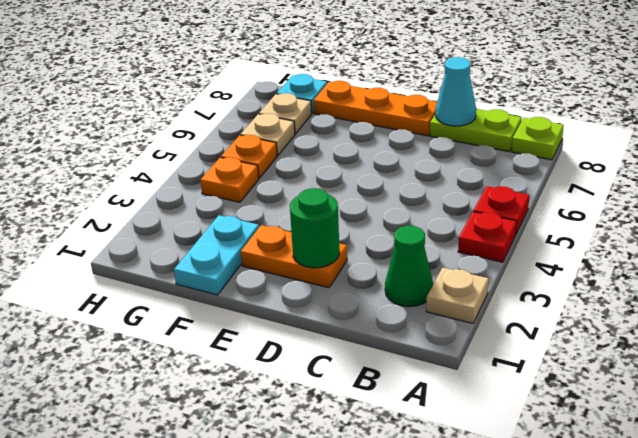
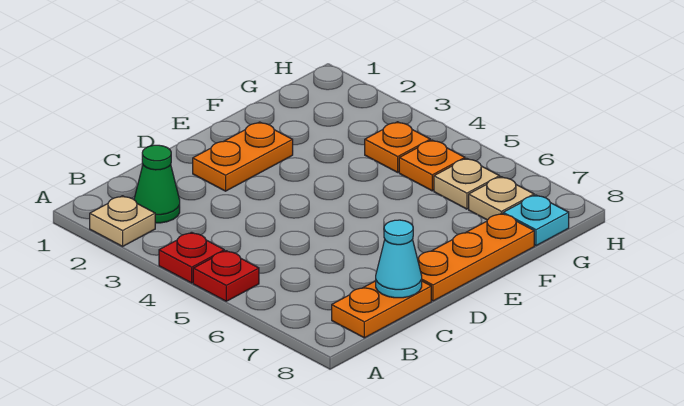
lime 1x1 plate [512,117,564,160] -> none
lime 1x2 plate [430,109,522,152] -> orange 1x2 plate [332,281,431,338]
green 1x1 round brick [290,188,340,268] -> none
cyan 1x2 plate [174,215,259,295] -> none

